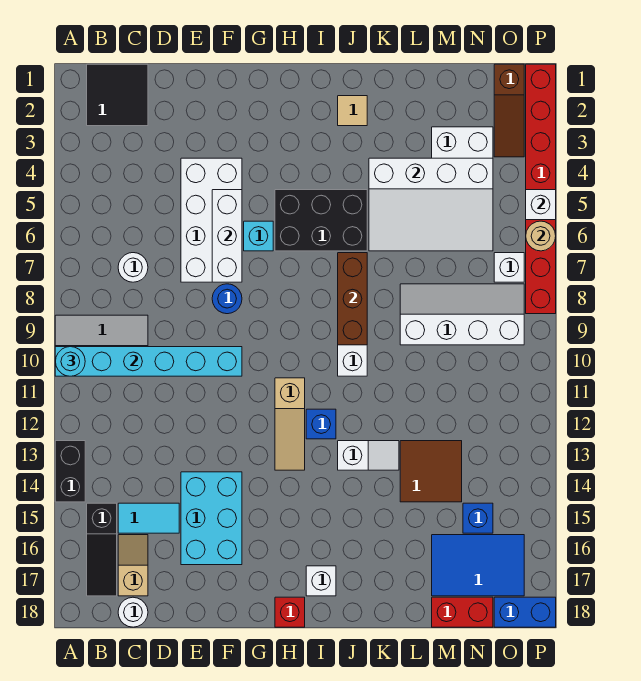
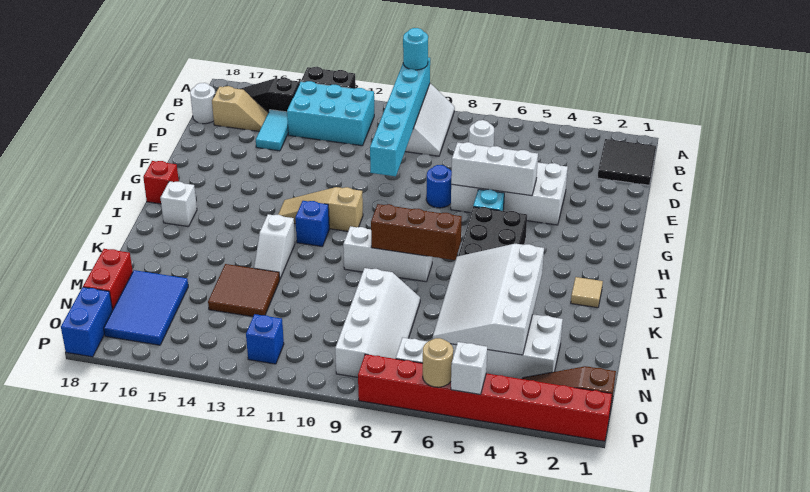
cyan 2x3 brick [181,472,242,565] -> cyan 2x3 brick moved to [287,81,374,146]
blue 1x1 brick [463,503,493,533] -> blue 1x1 brick moved to [246,314,284,364]

